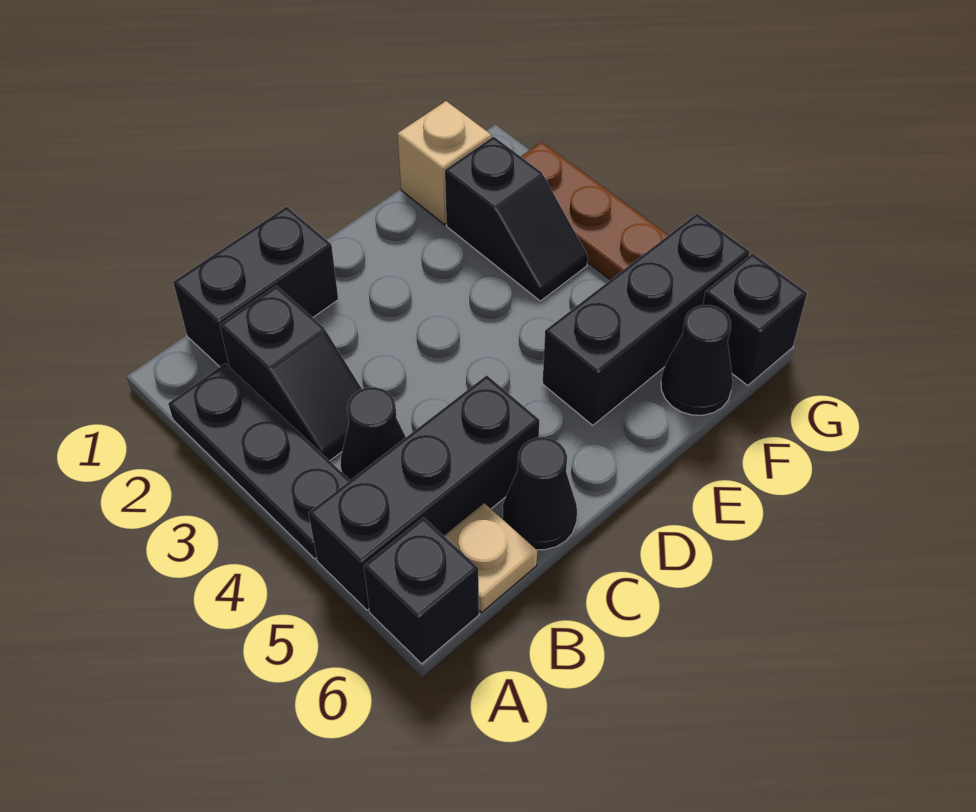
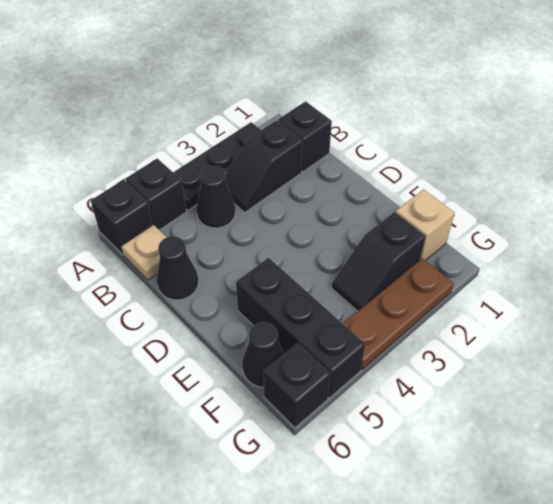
black 1x3 brick [309,375,540,610] -> black 1x1 brick [125,158,186,230]
black 1x2 brick [173,207,338,367] -> black 1x1 brick [278,101,332,171]

